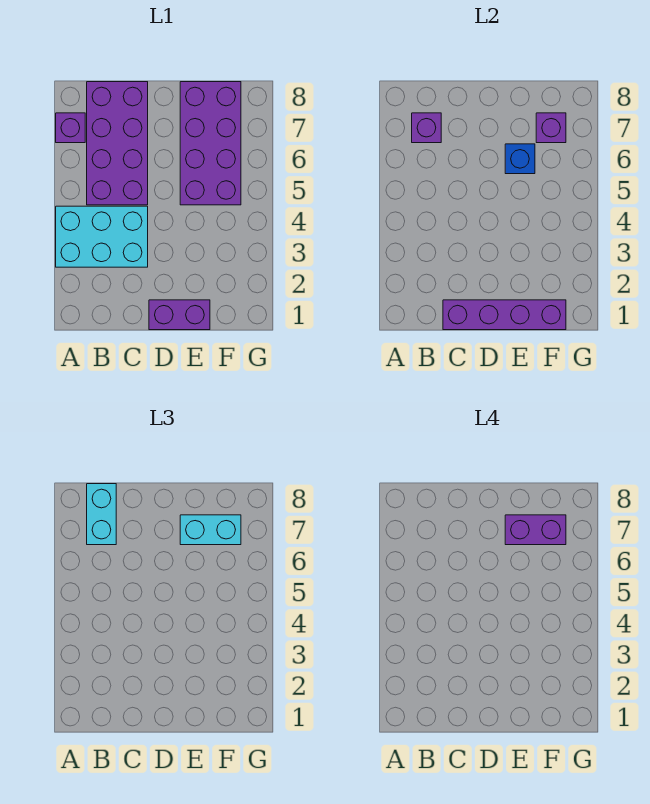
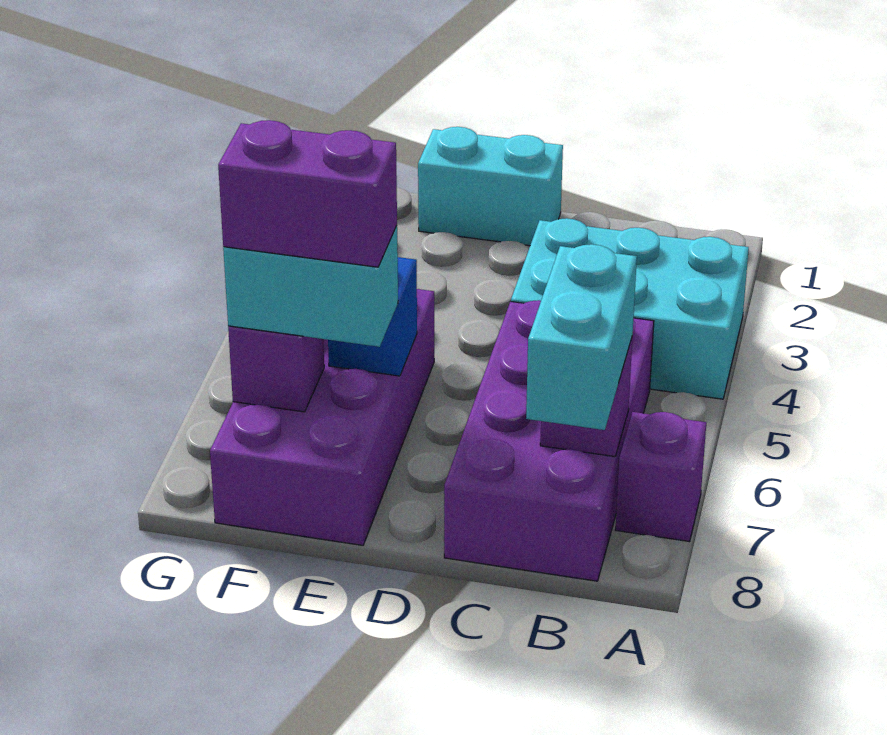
purple 1x4 brick [443,300,566,330] -> none
purple 1x2 brick [149,300,210,330] -> cyan 1x2 brick [418,127,563,246]

